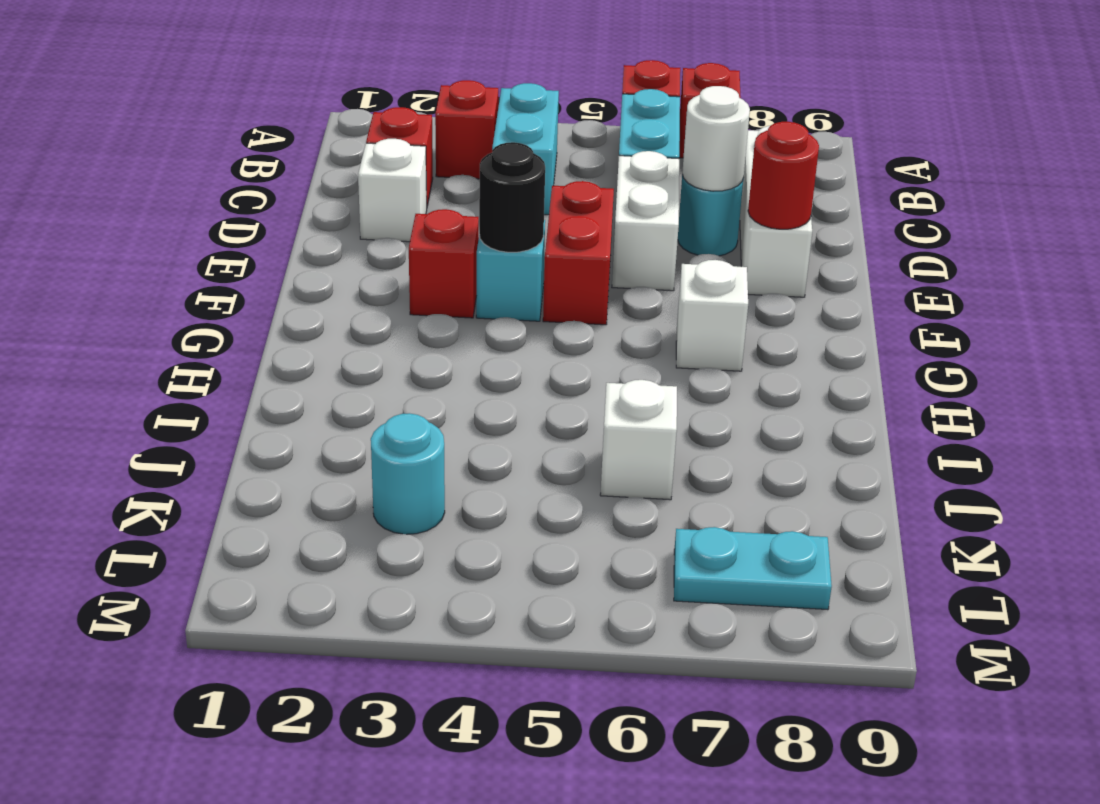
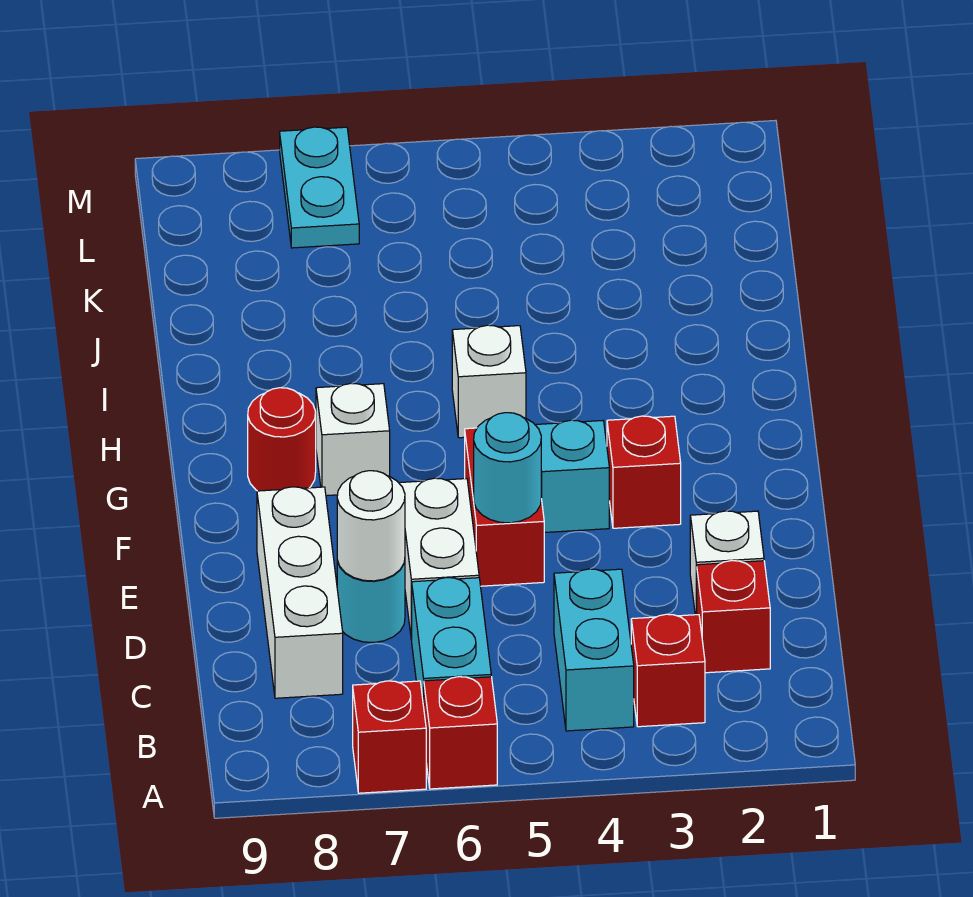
red 1x1 round brick [748,122,819,229] -> red 1x1 round brick moved to [248,388,316,491]
black 1x1 round brick [479,142,545,252] -> none
white 1x1 brick [600,380,677,500] -> white 1x1 brick moved to [452,325,526,438]
cyan 1x1 round brick [371,413,445,534] -> cyan 1x1 round brick moved to [474,413,541,523]
cyan 1x2 plate [674,527,832,610] -> cyan 1x2 plate turned to [280,127,359,248]

